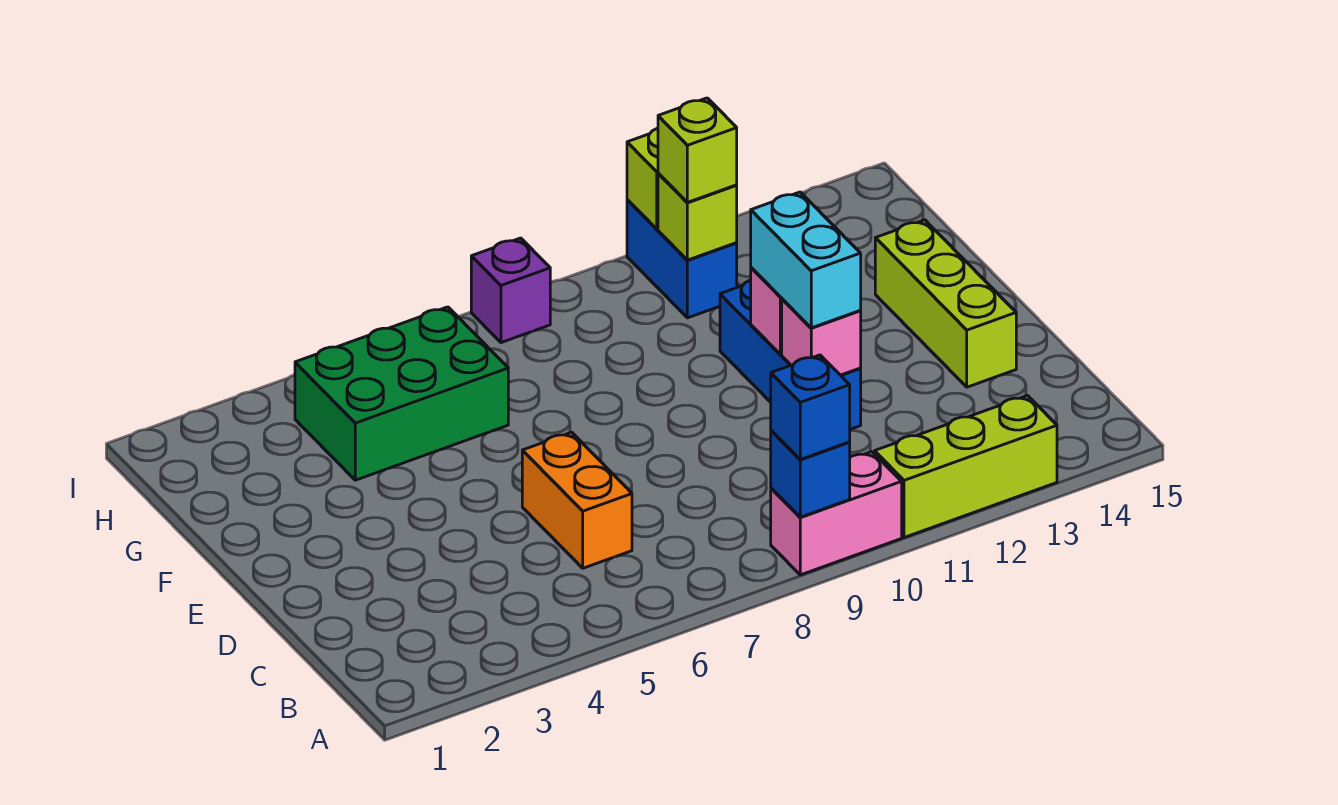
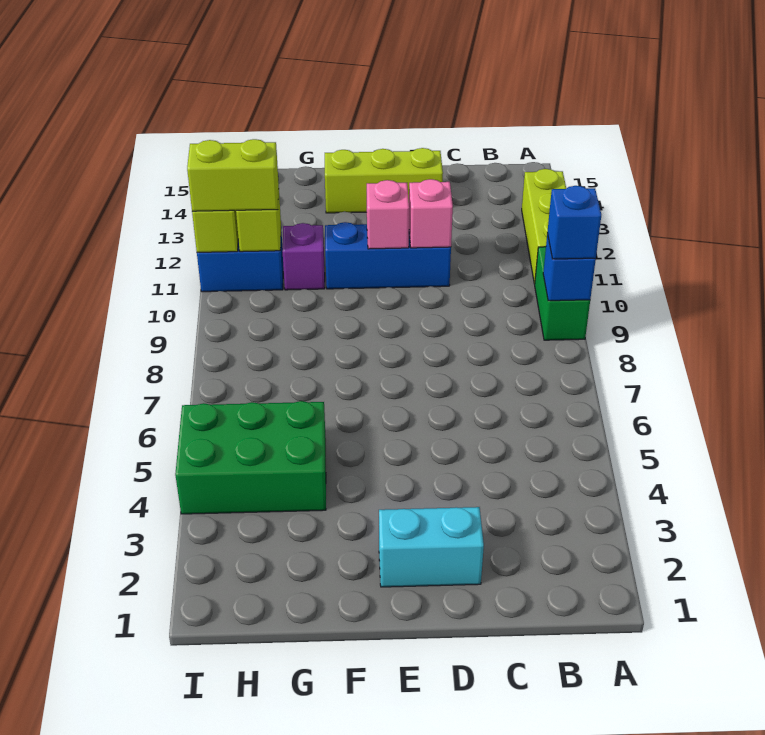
pink 1x2 brick [771,452,902,575] -> green 1x2 brick [535,247,590,340]
orange 1x2 brick [522,432,632,568] -> none
cyan 1x2 brick [751,192,861,328] -> cyan 1x2 brick moved to [379,507,484,587]
green 2x3 brick [295,307,508,480] -> green 2x3 brick turned to [175,401,326,514]
lime 1x1 brick [658,98,737,202] -> lime 1x2 brick [187,139,279,211]
purple 1x1 brick [471,238,550,343] -> purple 1x1 brick moved to [283,223,325,290]

